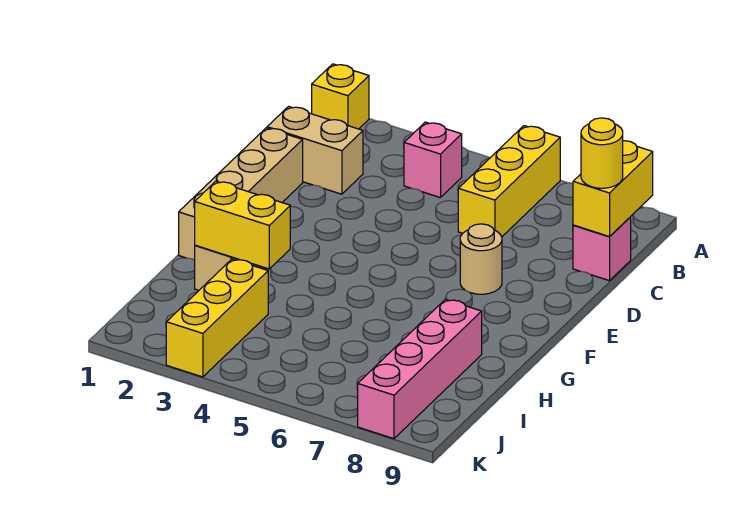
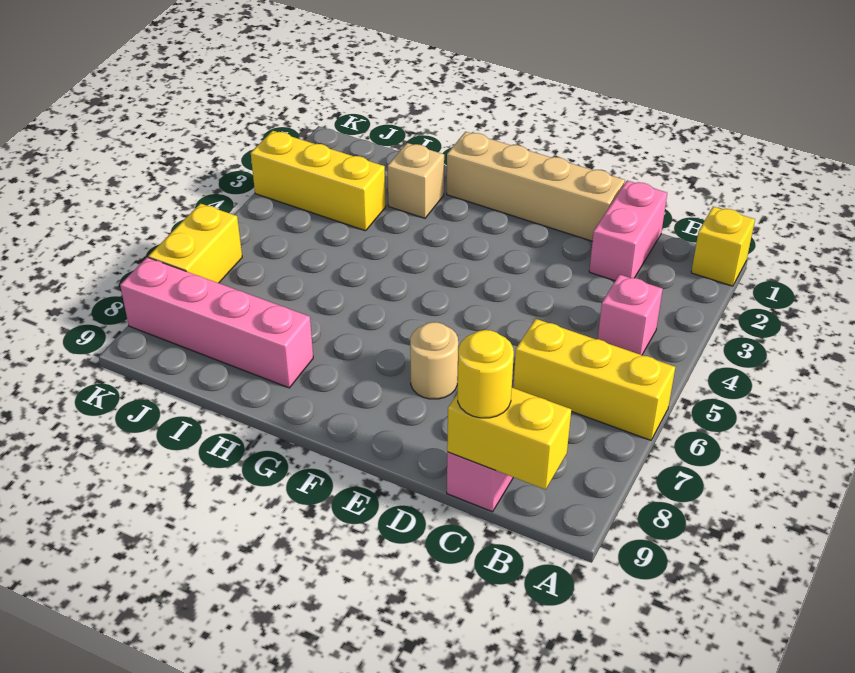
tan 1x2 brick [267,107,363,194] -> pink 1x2 brick [589,181,667,281]
yellow 1x2 brick [195,181,290,269] -> yellow 1x2 brick moved to [149,204,242,283]

